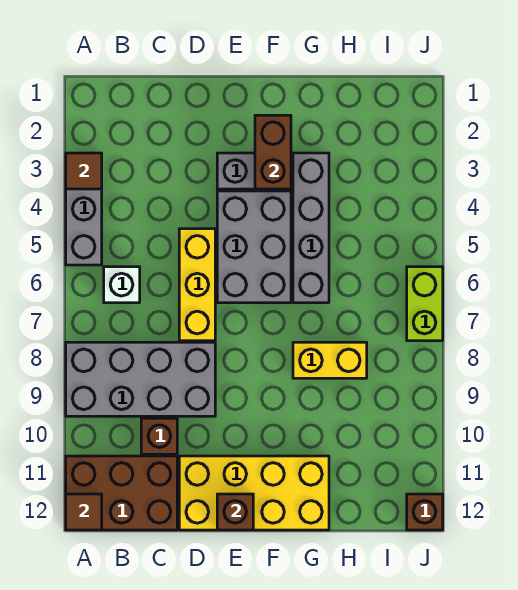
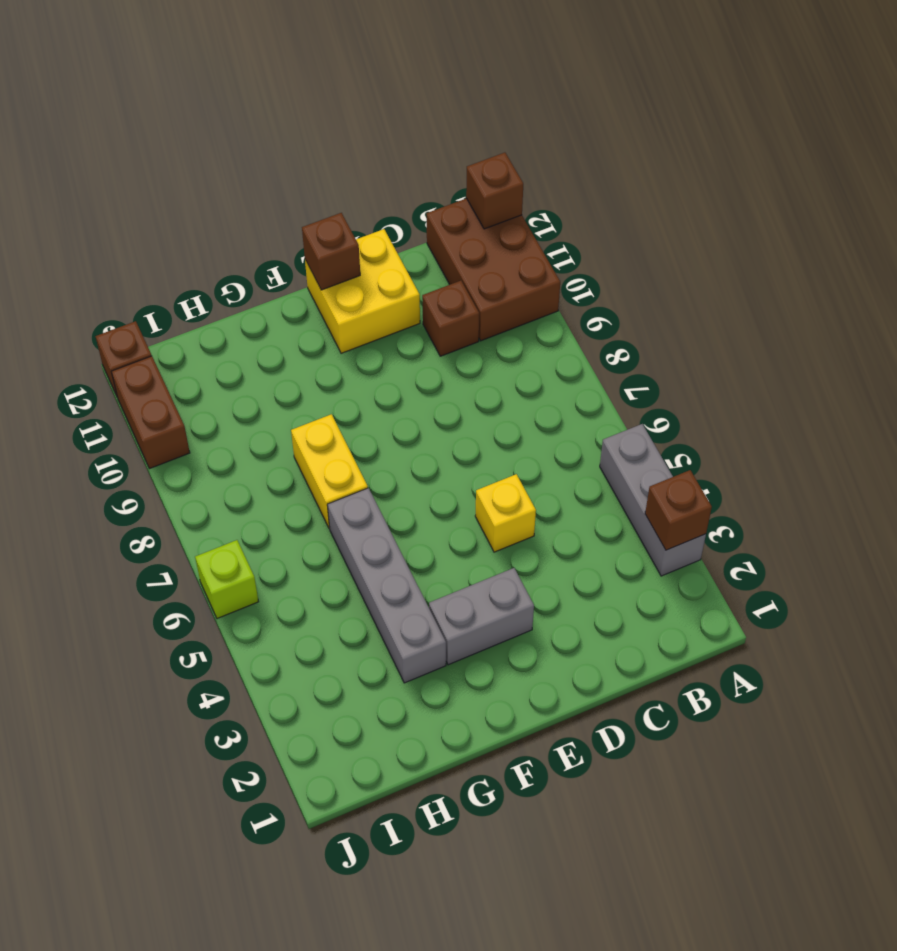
brown 1x1 tile [66,153,102,189] -> brown 1x1 brick [645,470,712,550]
grey 2x4 brick [66,342,215,416] -> none
brown 2x3 brick [66,456,177,530] -> brown 2x3 brick turned to [427,198,560,341]
brown 1x1 tile [66,494,102,530] -> brown 1x1 brick [466,153,523,229]
white 1x1 brick [104,267,140,303] -> none
yellow 1x3 brick [179,229,215,341] -> yellow 1x1 brick [475,474,536,552]
yellow 2x4 brick [179,456,329,530] -> yellow 2x2 brick [305,229,420,353]
grey 2x3 brick [217,191,291,303] -> none
brown 1x2 brick [255,115,291,189] -> brown 1x2 brick moved to [111,356,190,469]
yellow 1x2 brick [293,342,367,378] -> yellow 1x2 brick turned to [291,414,368,528]
lime 1x2 brick [407,267,443,341] -> lime 1x1 brick [195,540,259,619]

